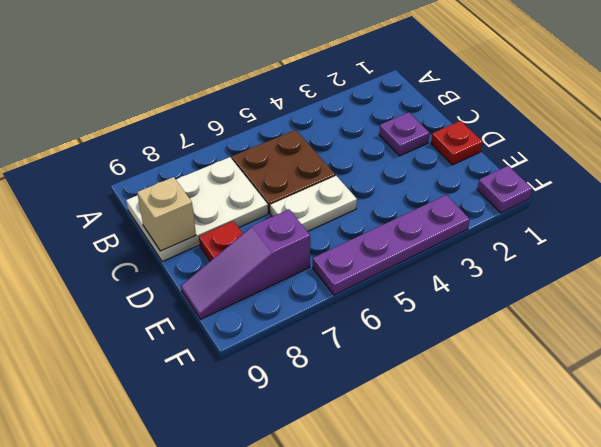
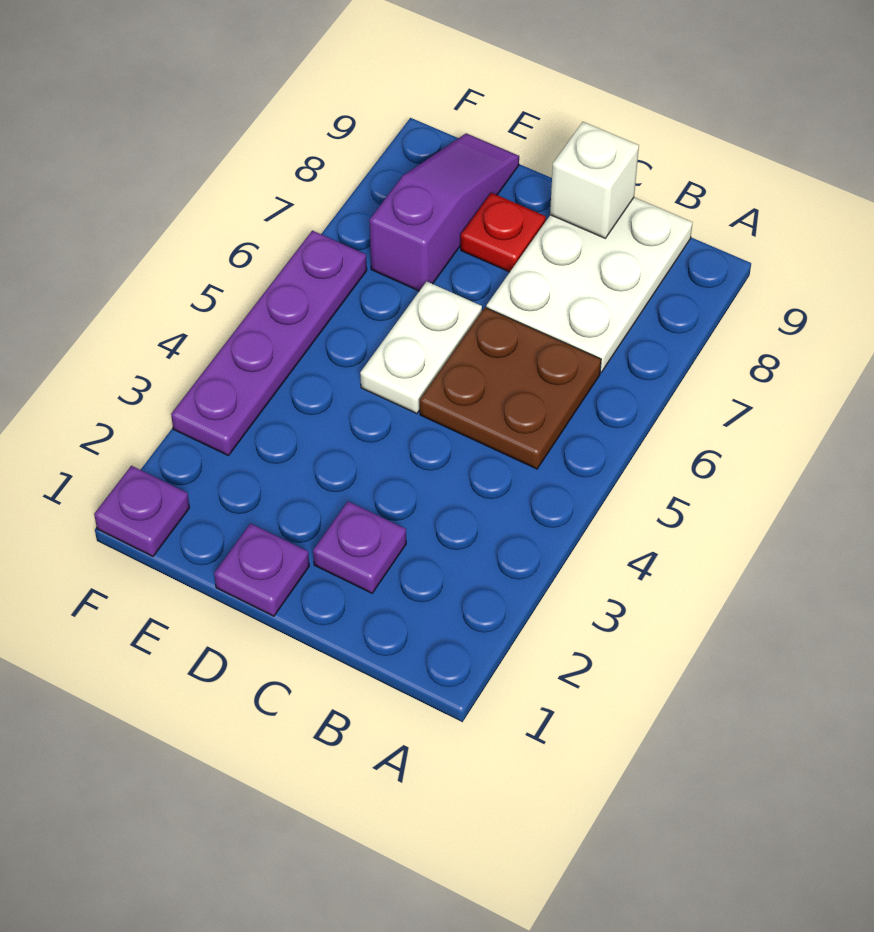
tan 1x1 brick [137,177,196,251] -> white 1x1 brick [550,122,639,238]
red 1x1 plate [431,121,483,165] -> purple 1x1 plate [214,524,309,616]

